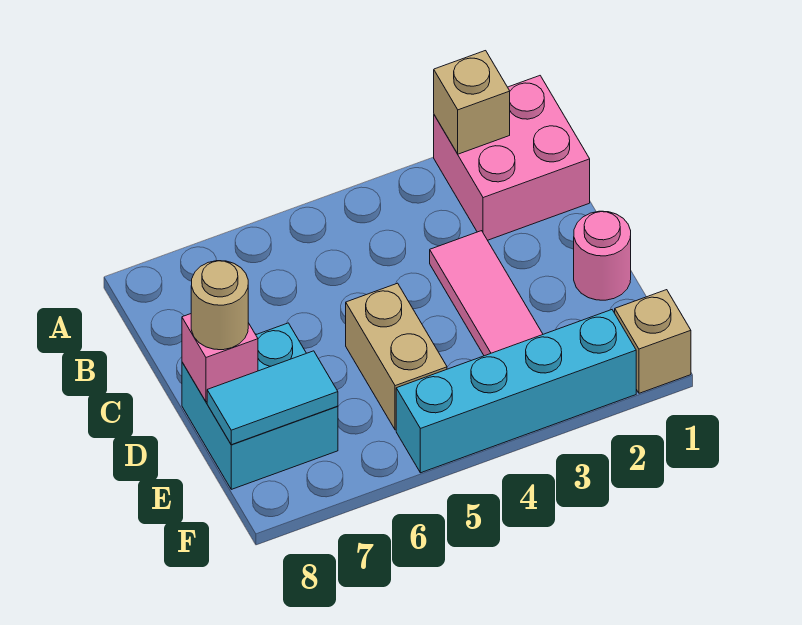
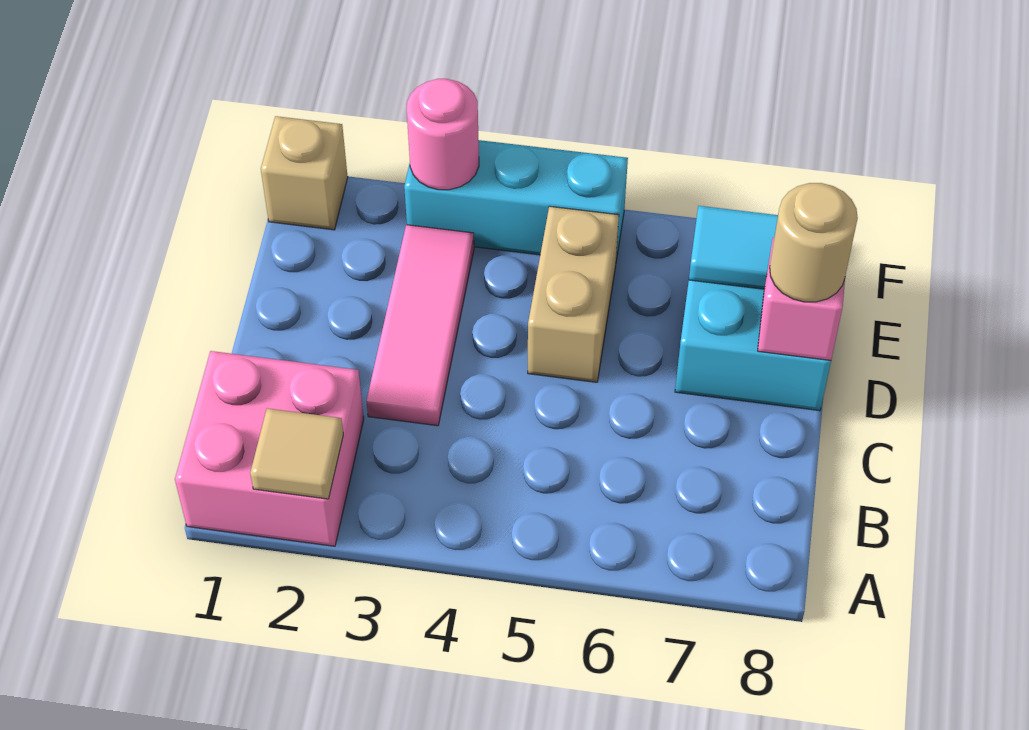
tan 1x1 brick [434,51,510,154] -> tan 1x1 tile [250,408,343,499]
pink 1x1 round brick [574,211,631,300] -> pink 1x1 round brick moved to [407,79,479,190]
cyan 1x4 brick [396,310,636,473] -> cyan 1x3 brick [404,140,628,261]

